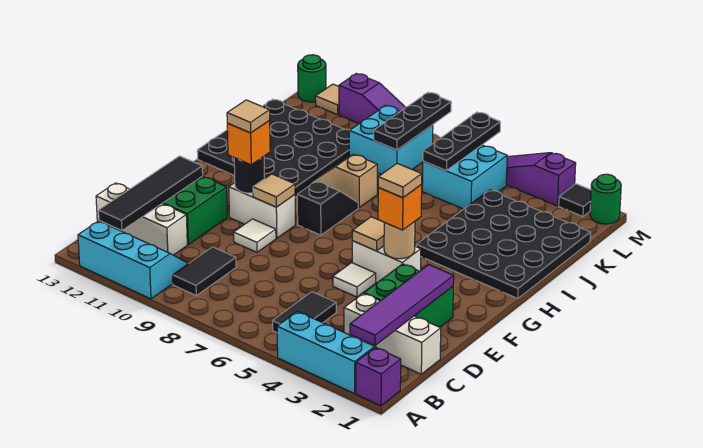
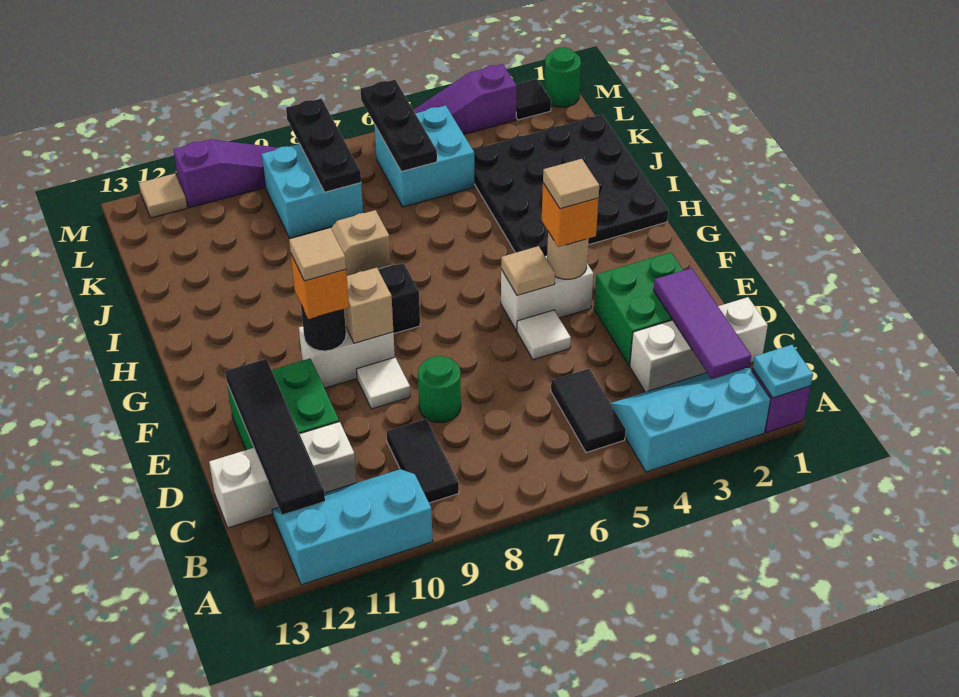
none -> cyan 1x1 plate [752,345,813,398]
purple 1x4 tile [350,265,454,345] -> purple 1x3 tile [654,268,751,379]
tan 1x1 tile [253,174,295,207] -> tan 1x1 brick [344,268,393,343]
black 4x4 plate [197,99,350,198] -> none
green 1x1 round brick [298,55,326,102] -> green 1x1 round brick moved to [418,356,461,423]

